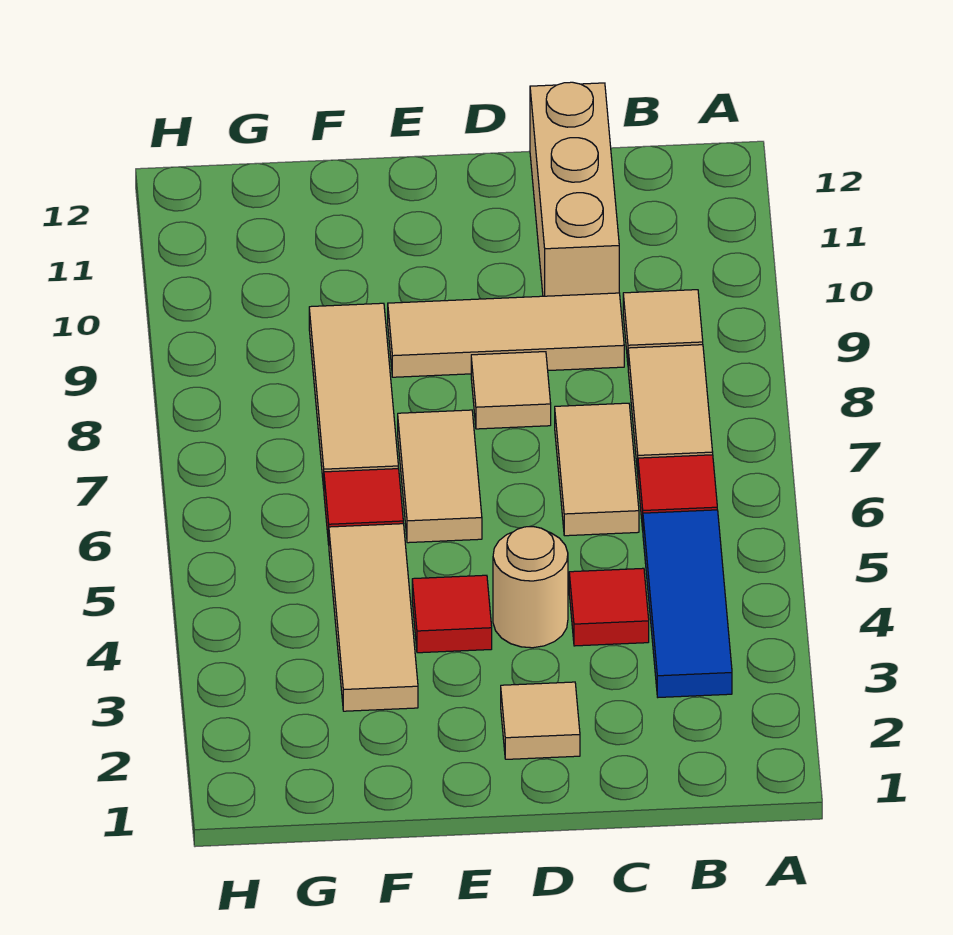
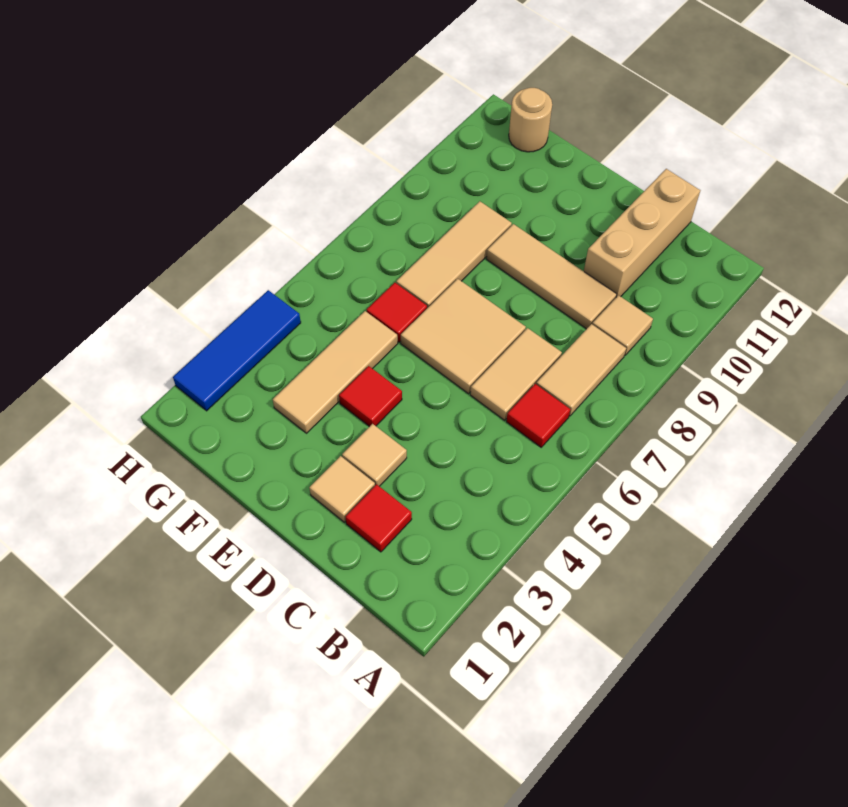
blue 1x3 tile [643,510,732,697] -> blue 1x3 tile moved to [173,290,301,411]
red 1x1 tile [569,568,649,646] -> red 1x1 tile moved to [345,484,412,552]
tan 1x1 round brick [493,527,568,648] -> tan 1x1 round brick moved to [509,88,552,152]
tan 1x1 tile [471,352,551,429] -> tan 1x1 tile moved to [342,424,407,486]
tan 1x2 tile [398,410,482,543] -> tan 2x2 tile [401,279,526,394]

